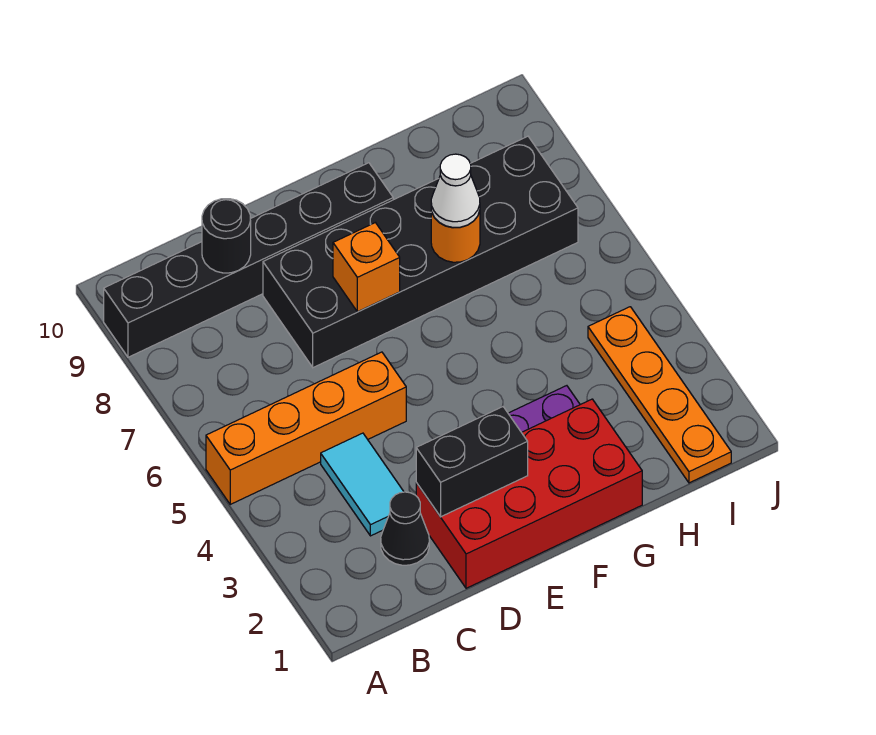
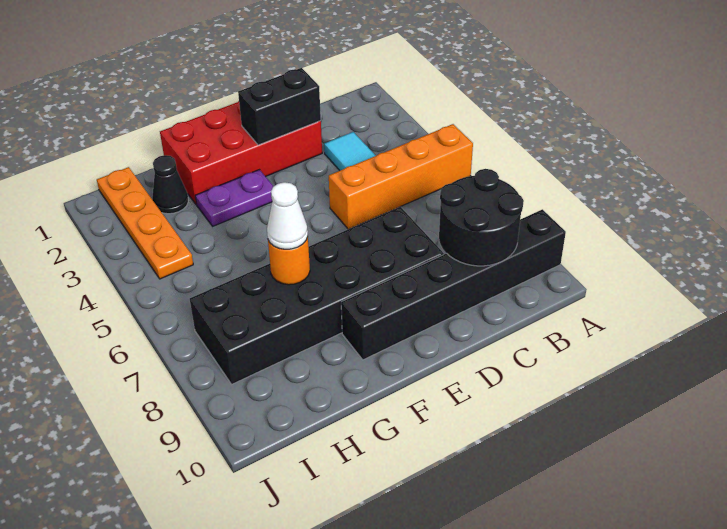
black 1x1 cone [381,492,429,565] -> black 1x1 cone moved to [152,155,188,214]
black 1x1 round brick [202,199,251,273] -> black 2x2 round brick [439,169,524,266]
orange 1x1 brick [333,223,400,312] -> none

